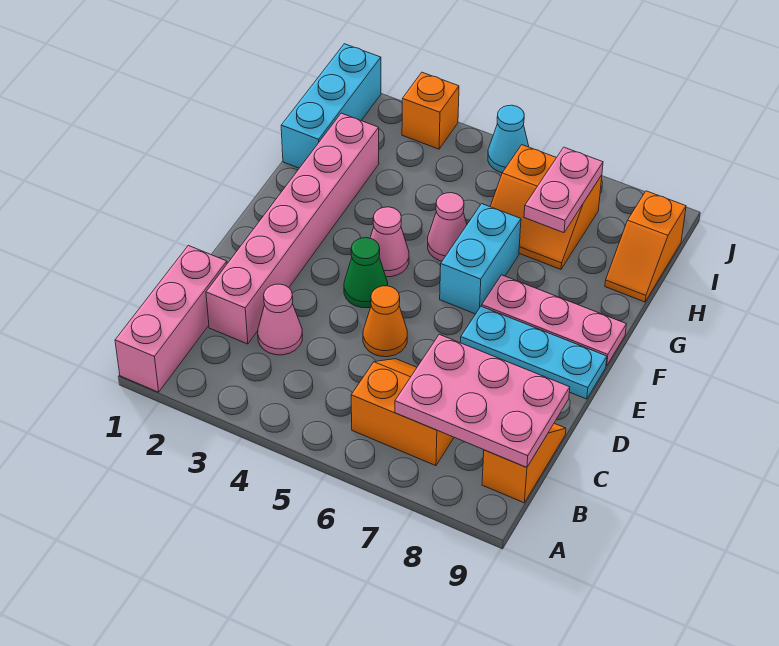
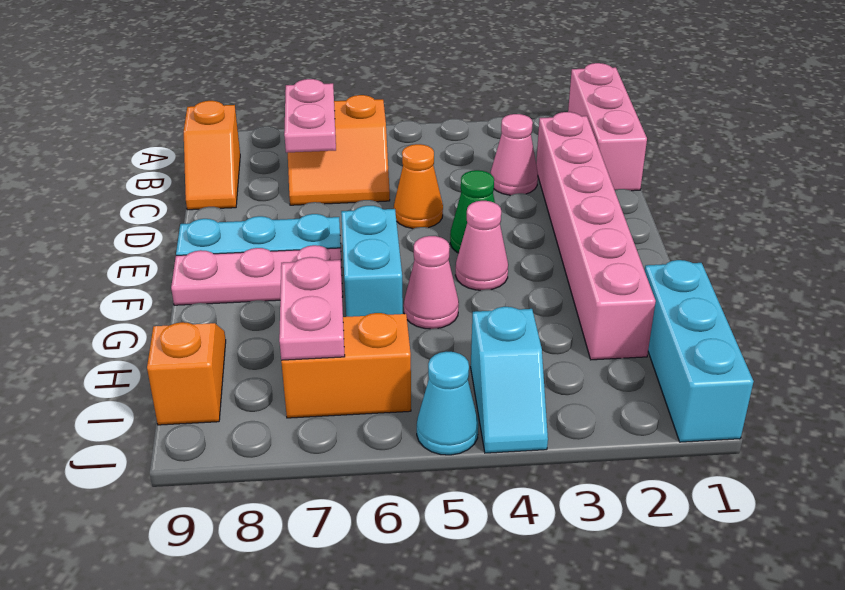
pink 2x3 plate [395,334,570,468] -> pink 1x2 plate [284,79,336,153]
none -> cyan 1x2 slope [471,307,548,453]
orange 1x1 brick [402,72,459,149] -> none

